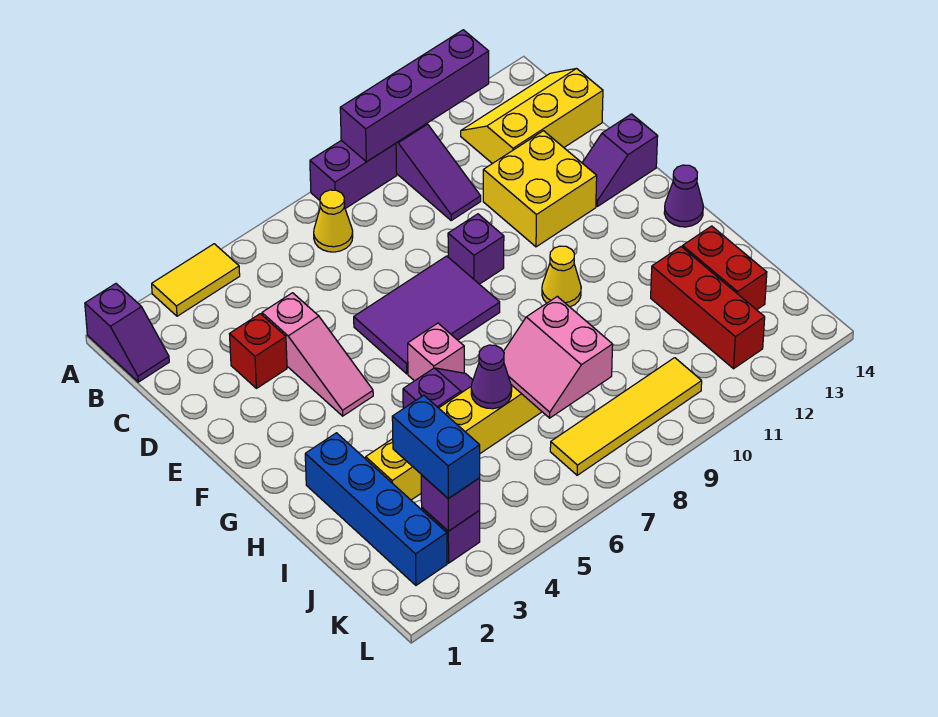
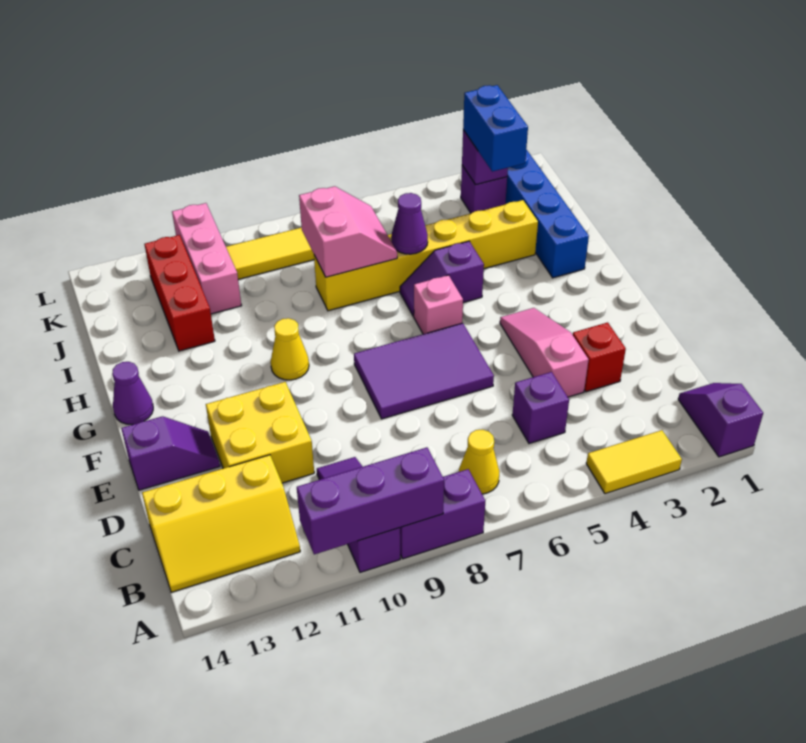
purple 1x4 brick [340,30,489,162] -> purple 1x3 brick [297,447,444,554]
purple 1x1 brick [448,214,504,284] -> purple 1x1 brick moved to [512,372,569,443]
red 1x2 brick [682,226,767,310] -> none
none -> pink 1x3 brick [172,203,241,314]

